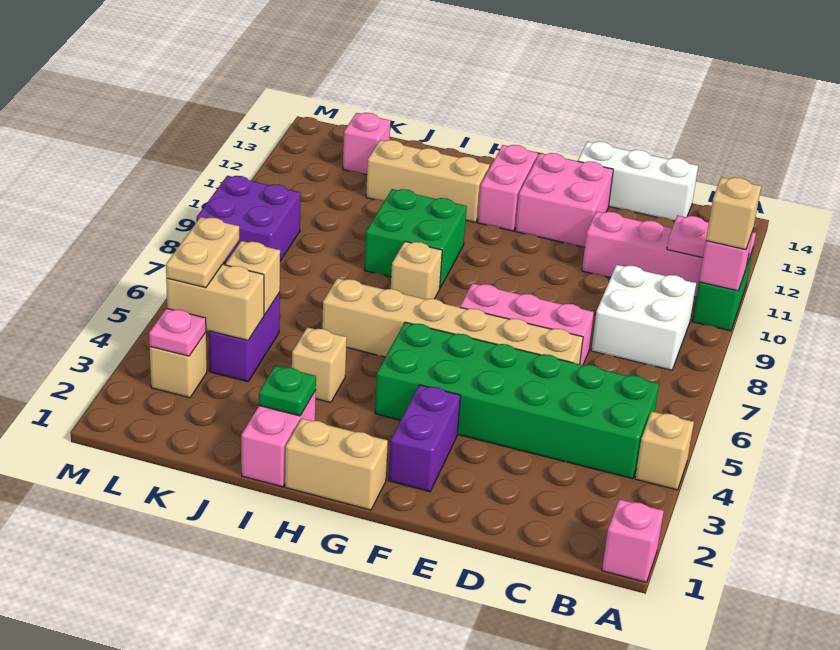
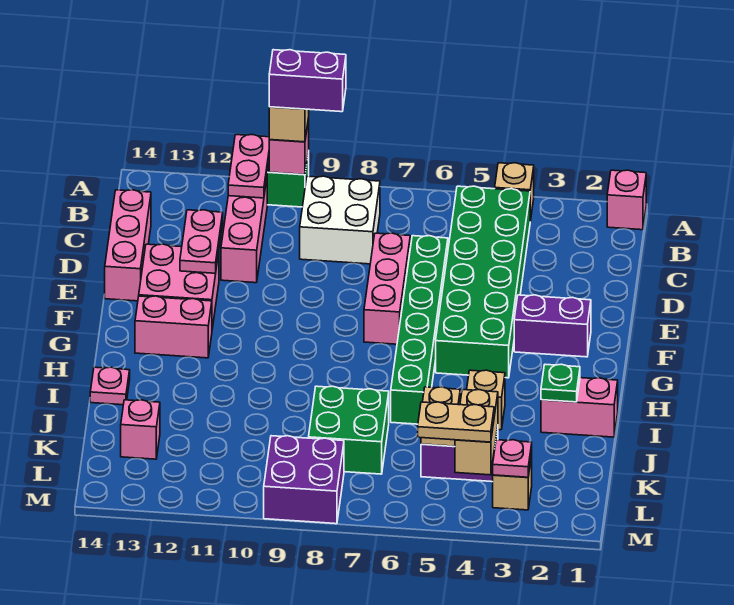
none -> purple 1x2 brick [269,50,346,112]
white 1x3 brick [578,141,698,221] -> pink 1x3 brick [105,190,151,301]
tan 1x6 brick [322,278,583,364] -> green 1x6 brick [391,236,448,424]
none -> pink 1x2 plate [180,210,223,273]
tan 1x2 brick [285,419,388,510] -> none
tan 1x1 brick [391,241,442,299] -> none
green 2x2 brick [364,189,467,288] -> green 2x2 brick moved to [308,386,389,474]
tan 1x3 brick [366,140,490,222] -> none
none -> pink 1x1 plate [90,367,130,405]

